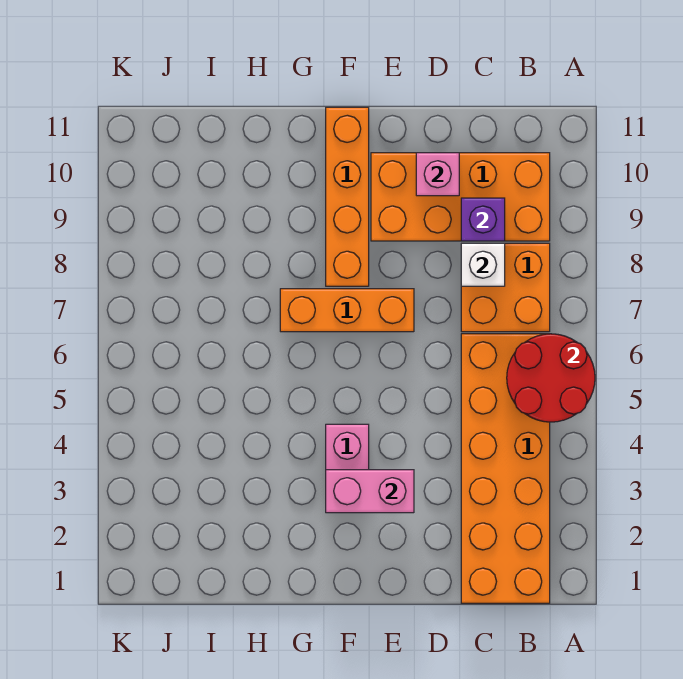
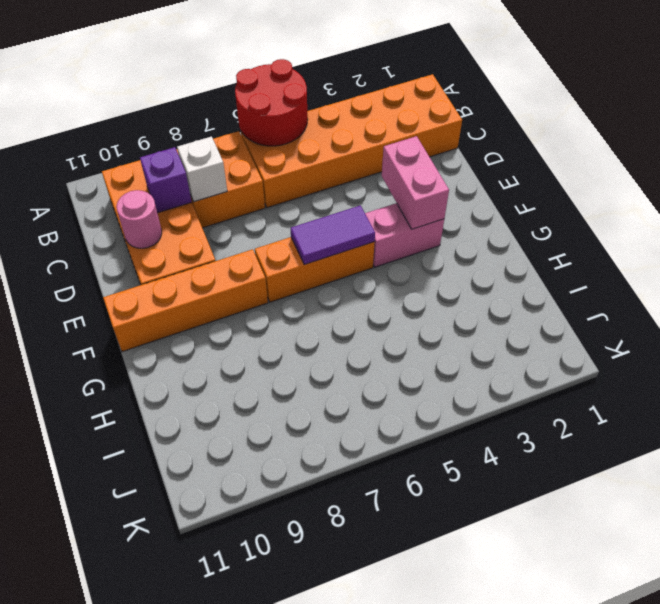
pink 1x1 brick [416,153,459,196] -> pink 1x1 round brick [116,190,162,248]
orange 1x3 brick [280,289,414,332] -> orange 1x3 brick turned to [255,237,375,302]
none -> purple 1x2 tile [290,205,375,265]

